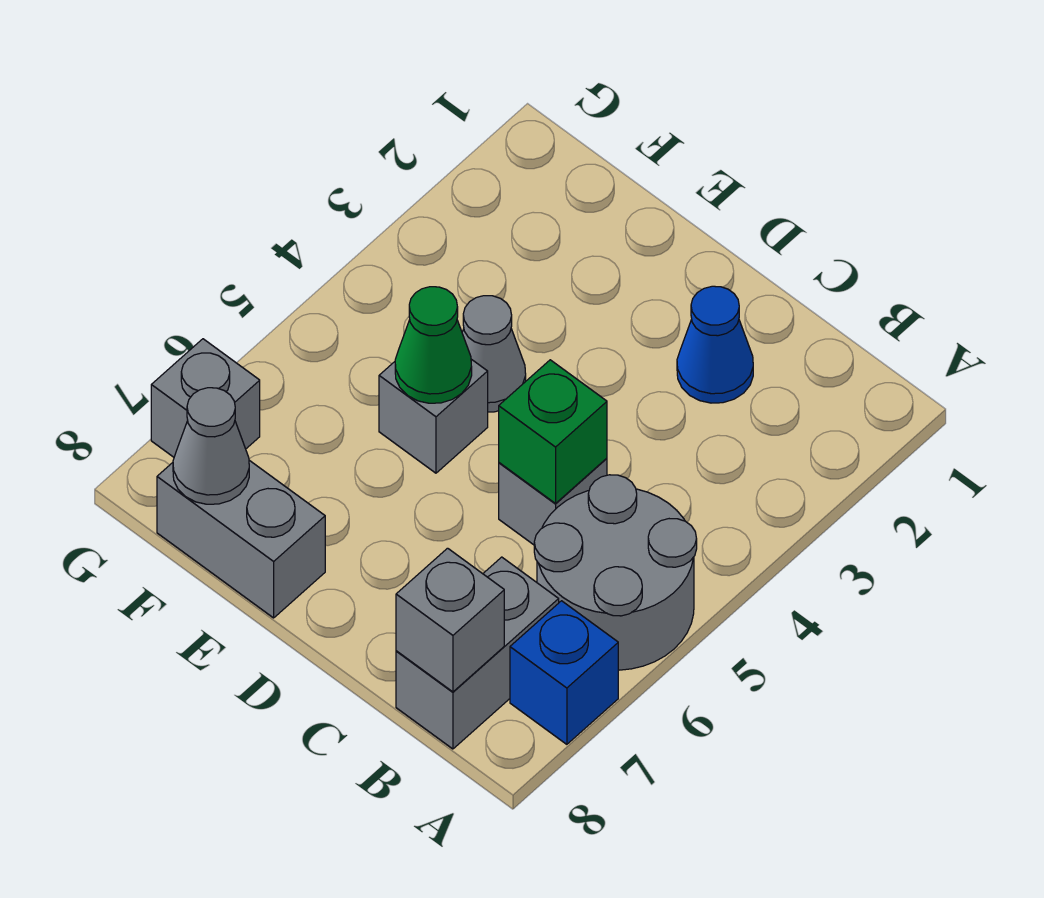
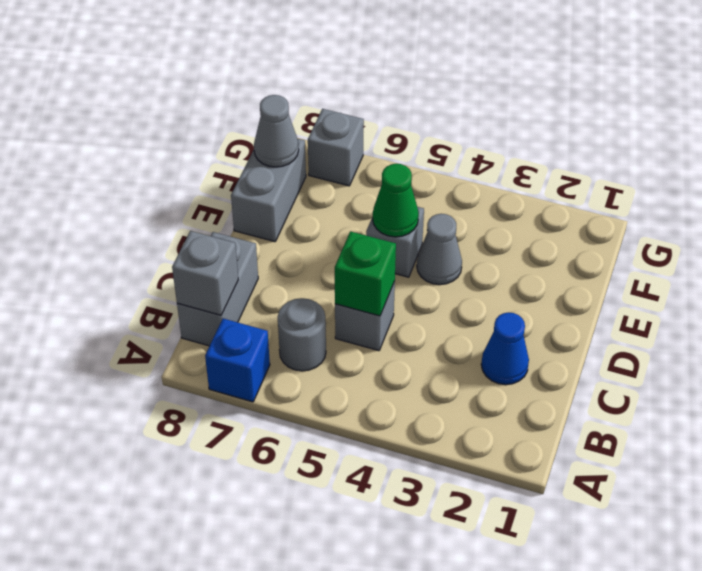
grey 2x2 round brick [534,475,697,670] -> grey 1x1 round brick [278,298,326,371]
grey 1x2 brick [396,557,559,749] -> grey 1x2 brick turned to [177,232,258,346]

